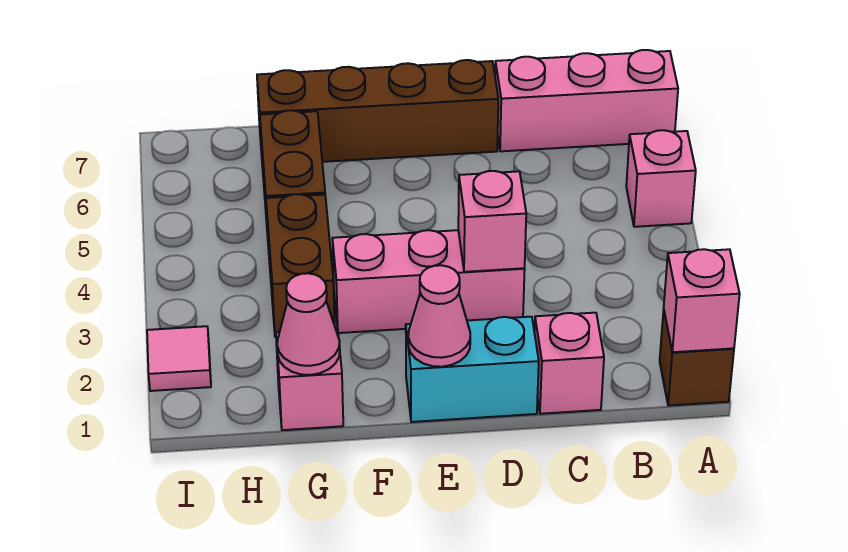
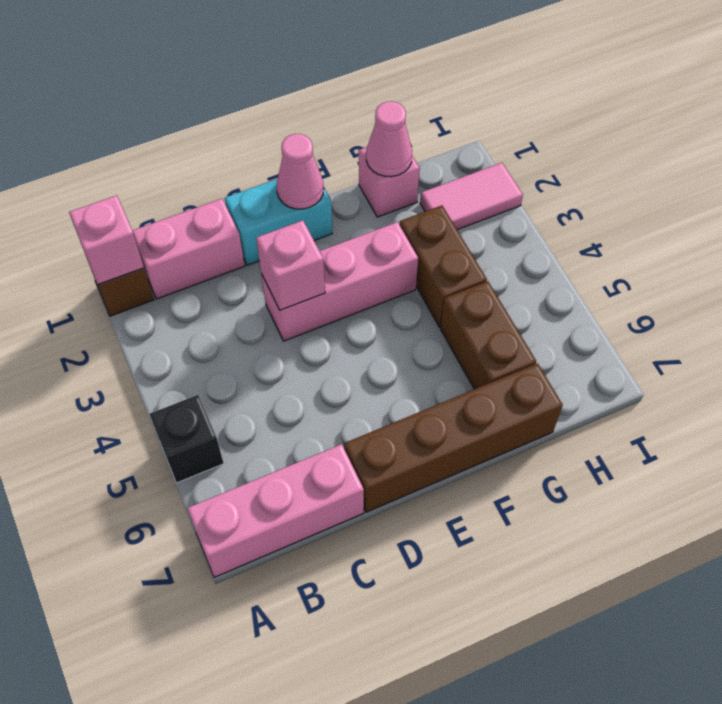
pink 1x1 brick [626,130,696,227] -> black 1x1 brick [149,395,224,483]
pink 1x1 brick [534,313,604,414] -> pink 1x2 brick [132,199,245,299]
pink 1x1 tile [147,326,211,391] -> pink 1x2 tile [420,163,523,230]

